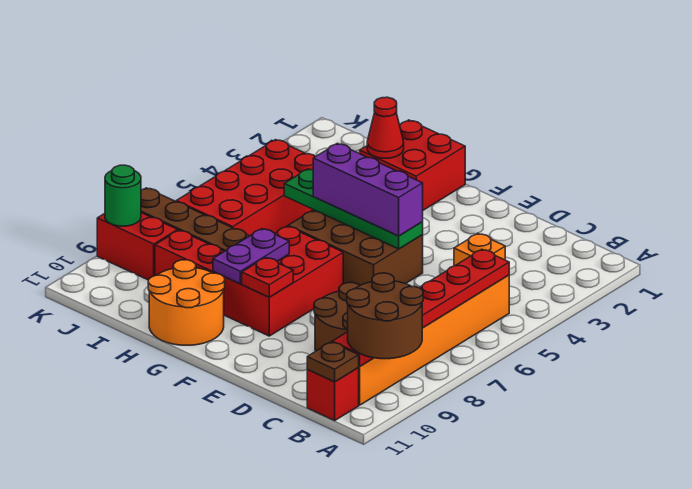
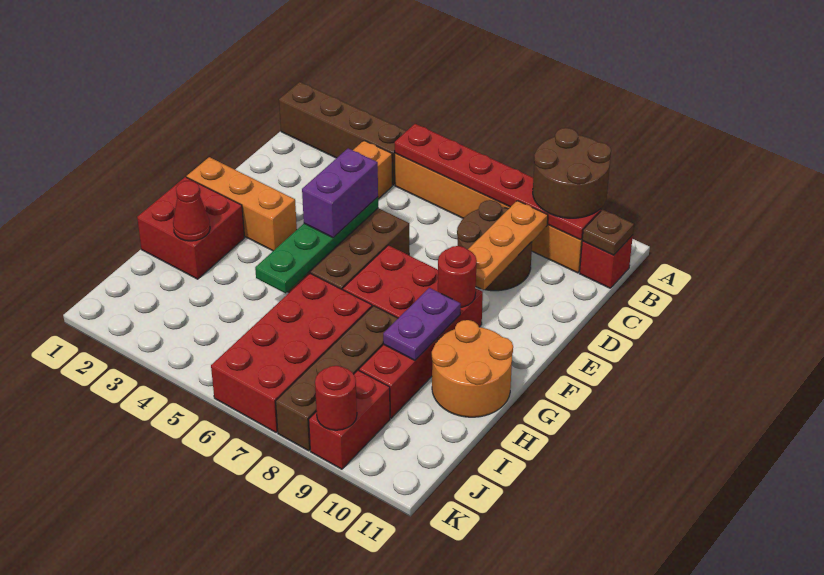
none -> brown 1x4 brick [279,82,406,185]
none -> orange 1x3 plate [468,201,548,290]
purple 1x3 brick [313,143,423,236] -> purple 1x2 brick [302,148,378,238]
none -> orange 1x3 brick [187,157,297,251]
red 1x1 plate [242,258,293,297] -> red 1x1 round brick [438,246,477,307]
purple 1x2 plate [213,229,289,284] -> purple 1x2 plate turned to [383,288,461,360]
red 2x4 brick [176,140,316,236] -> red 2x4 brick turned to [211,273,372,432]
green 1x1 round brick [105,165,141,226] -> red 1x1 round brick [315,366,357,430]

